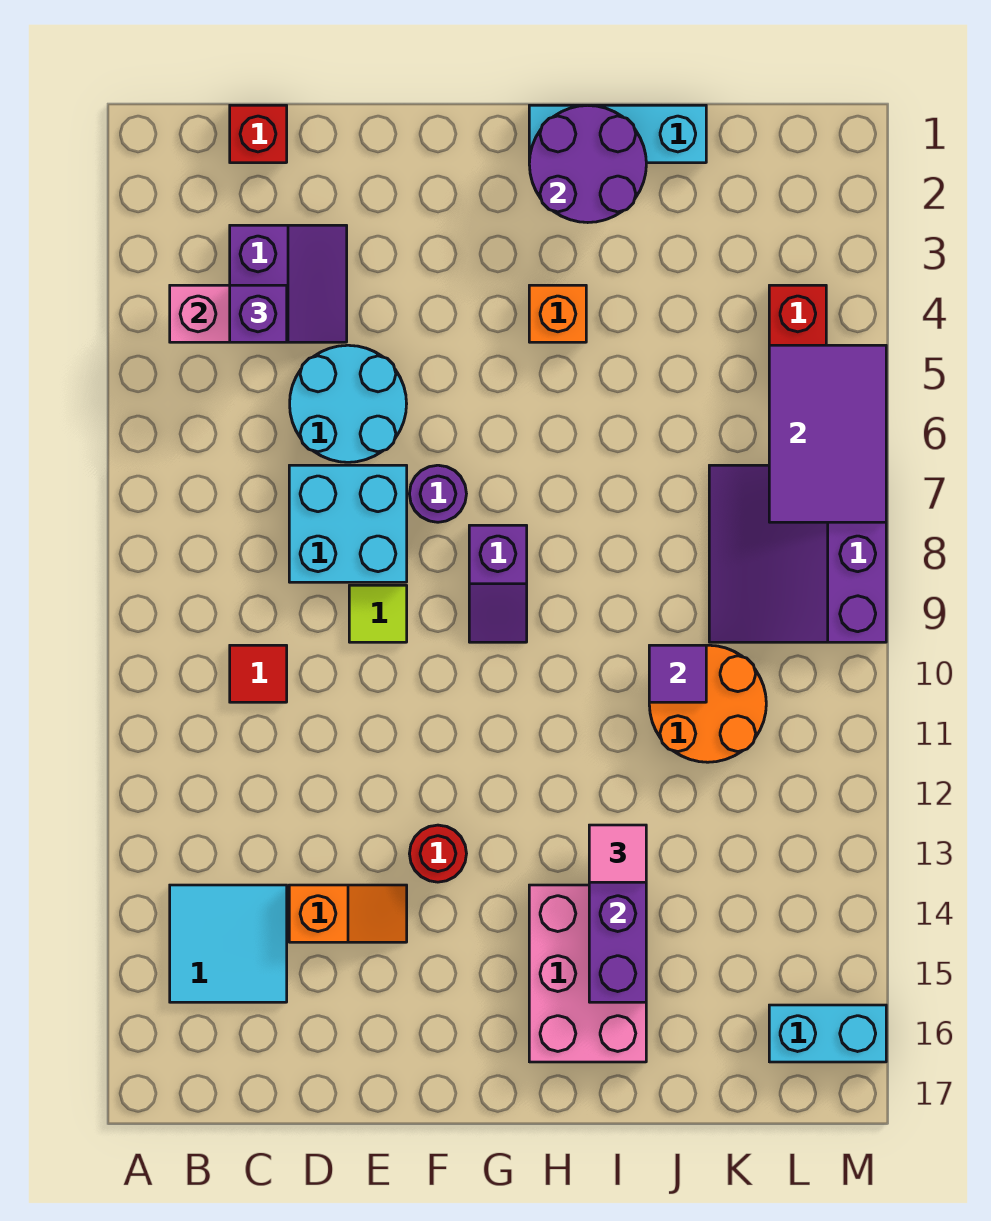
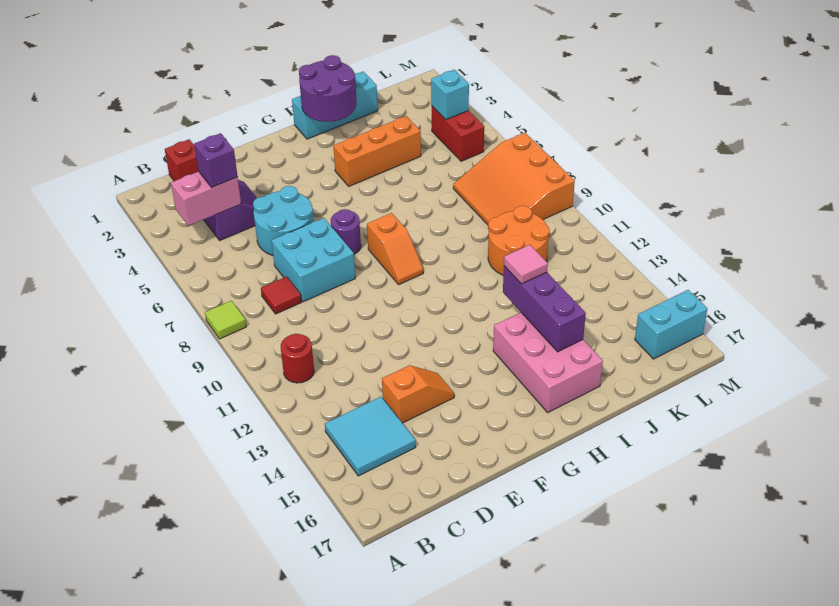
red 1x1 tile [230,645,287,702] -> red 1x1 tile moved to [261,277,302,314]
lime 1x1 tile [349,585,407,642] -> lime 1x1 tile moved to [205,301,246,339]
red 1x1 round brick [409,825,467,882] -> red 1x1 round brick moved to [281,334,314,383]
purple 1x2 slope [469,525,527,642] -> orange 1x2 slope [367,213,423,284]
orange 1x1 brick [529,285,586,342] -> orange 1x3 brick [333,116,421,186]
purple 1x1 tile [649,645,706,702] -> none
purple 3x3 slope [709,465,886,642] -> orange 3x3 slope [453,133,575,225]
none -> cyan 1x1 brick [431,70,469,120]
purple 2x3 tile [769,345,886,522] -> none

